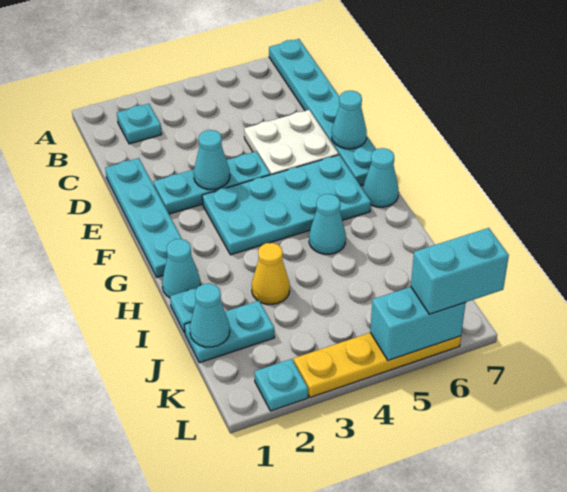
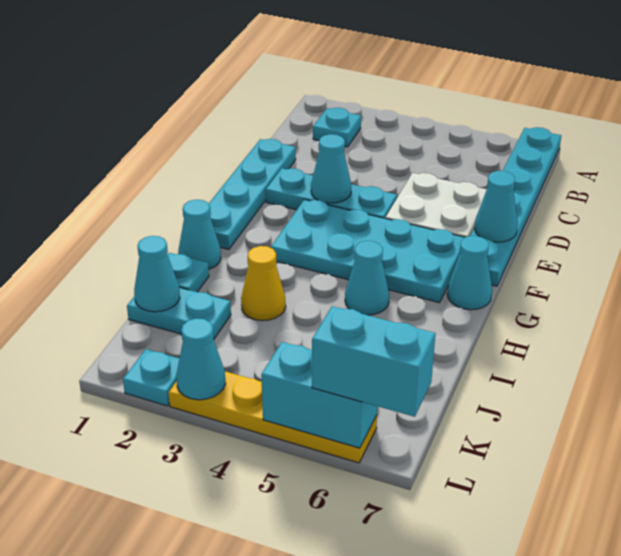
none -> cyan 1x1 cone [176,318,226,400]

